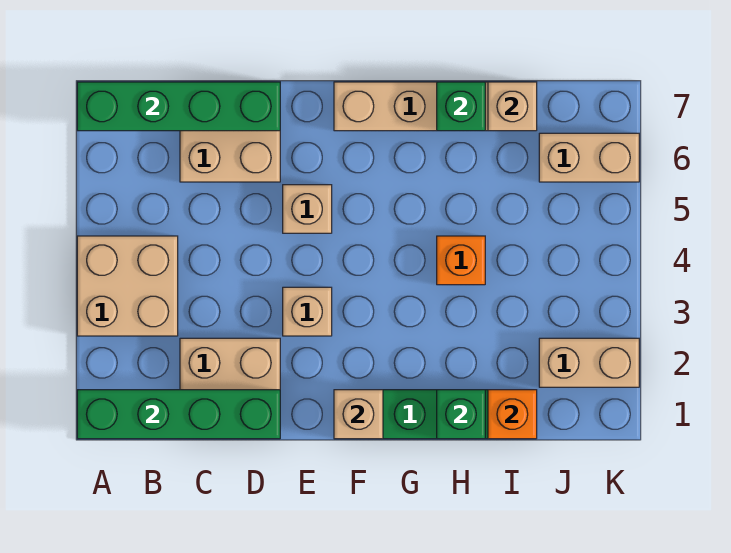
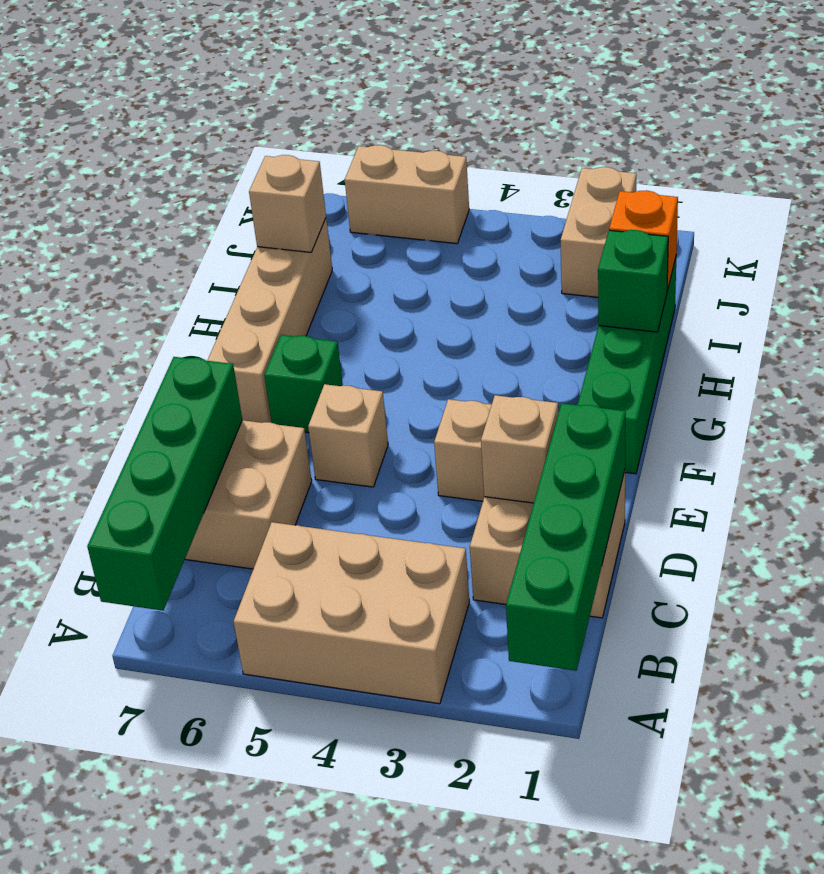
tan 2x2 brick [77,236,178,336] -> tan 2x3 brick [234,522,469,704]
tan 1x1 brick [334,390,383,439] -> tan 1x1 brick moved to [481,395,558,503]
orange 1x1 brick [437,236,485,285] -> none
green 1x1 brick [437,82,485,131] -> green 1x1 brick moved to [264,335,343,433]
tan 1x2 brick [539,133,639,182] -> tan 1x2 brick turned to [345,145,469,244]

